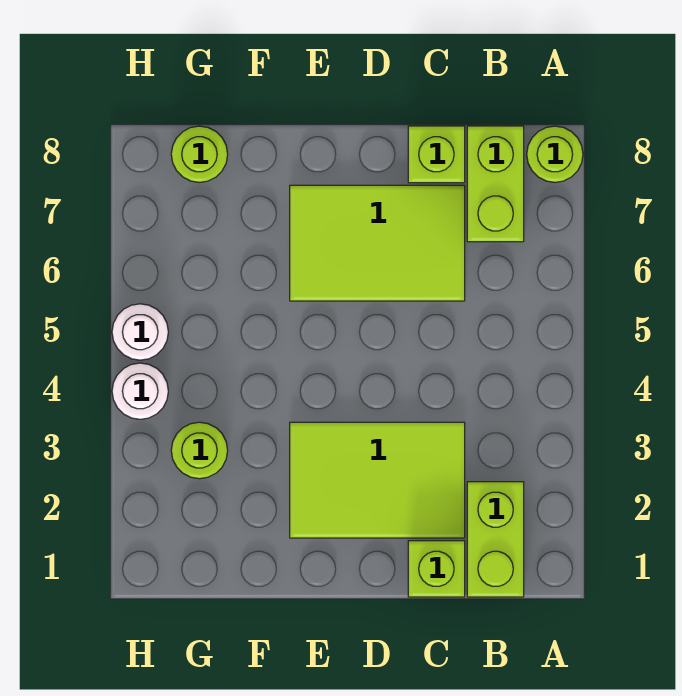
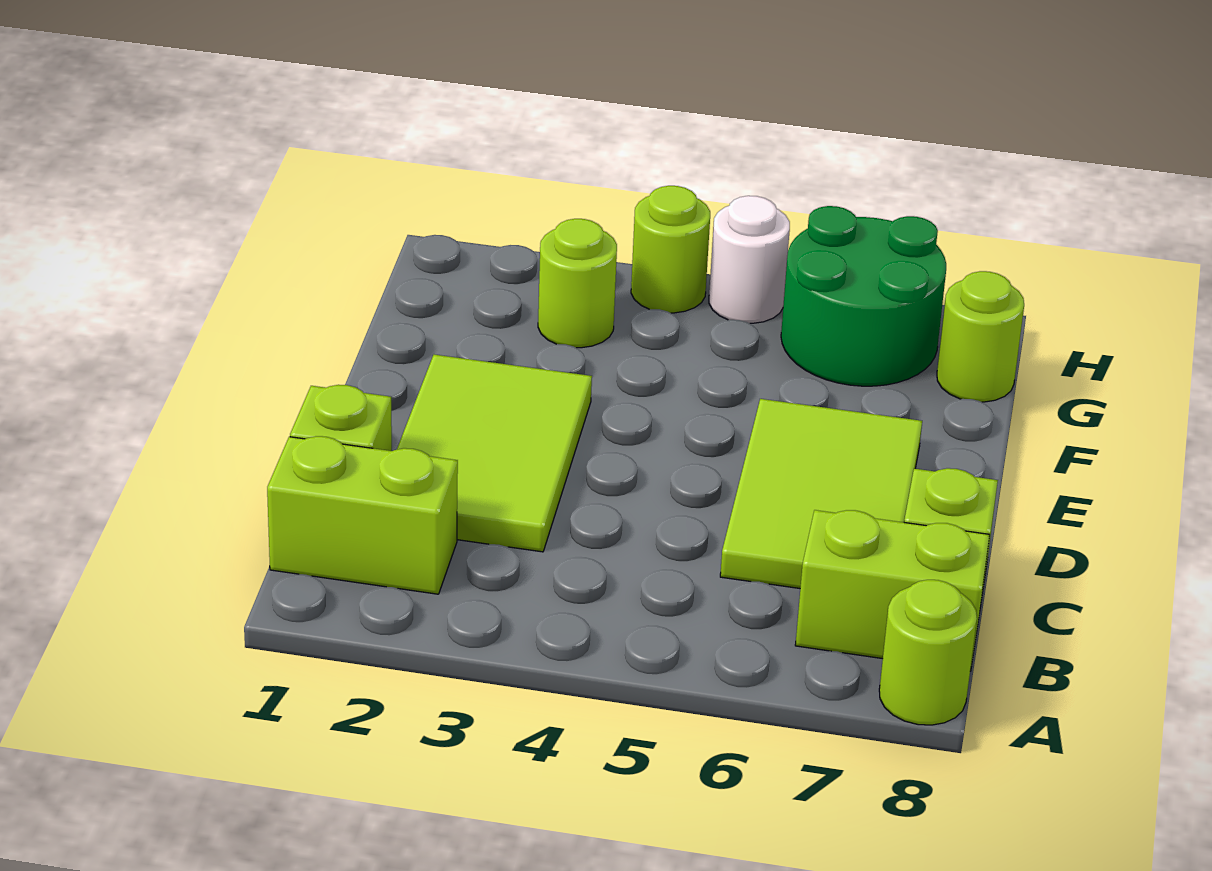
none -> green 2x2 round brick [781,206,946,386]
white 1x1 round brick [112,363,168,419] -> lime 1x1 round brick [631,186,710,313]

